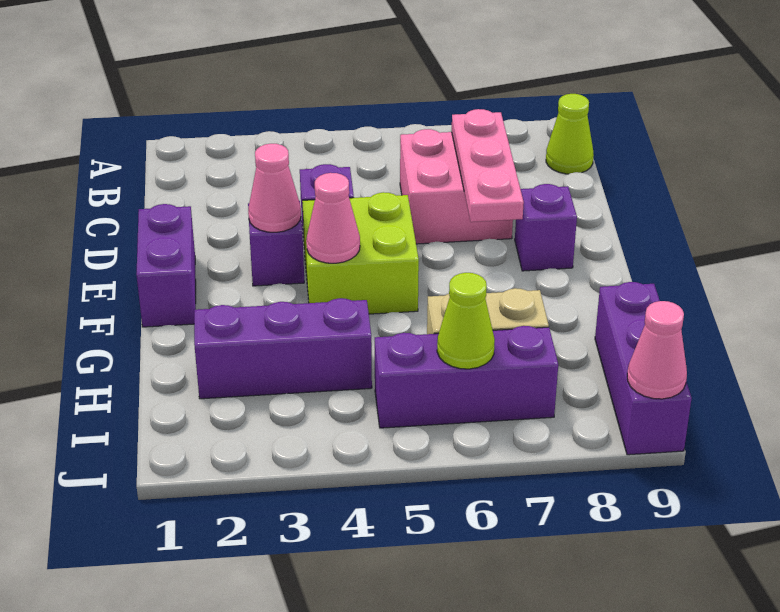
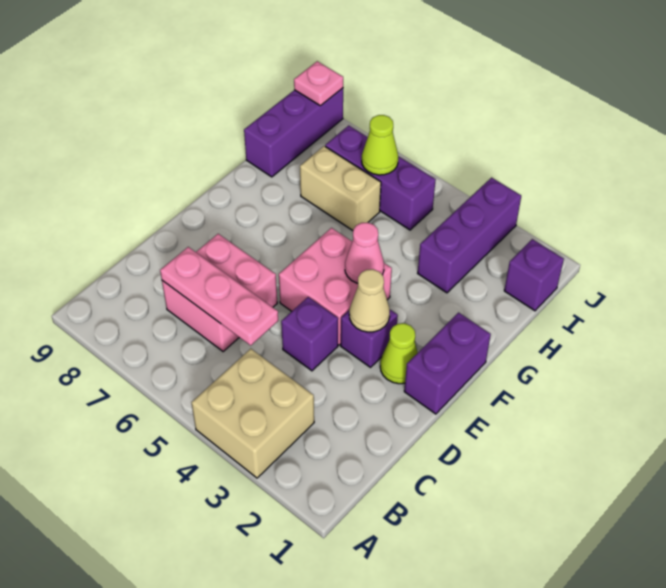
none -> tan 2x2 brick [191,349,314,478]
lime 1x1 cone [546,94,594,174] -> lime 1x1 cone moved to [380,323,418,384]
pink 1x3 plate [452,109,524,222] -> pink 1x3 plate turned to [160,247,278,345]
pink 1x1 cone [248,144,301,232] -> tan 1x1 cone [349,269,390,332]
lime 2x2 brick [302,192,419,314] -> pink 2x2 brick [279,228,392,345]
purple 1x1 brick [515,184,577,271] -> purple 1x1 brick moved to [504,239,564,311]
purple 1x3 brick [194,298,372,399] -> purple 1x3 brick turned to [418,178,521,293]
pink 1x1 cone [627,301,687,399] -> pink 1x1 plate [294,61,343,106]

